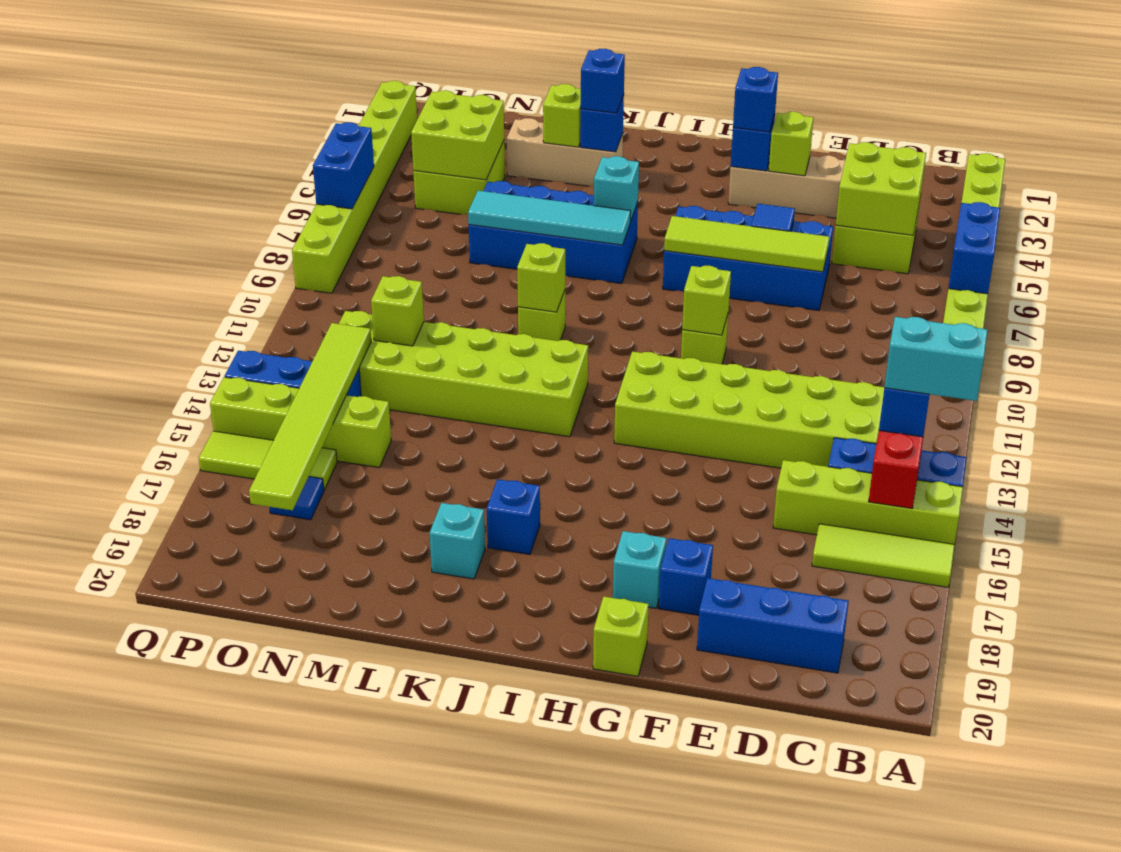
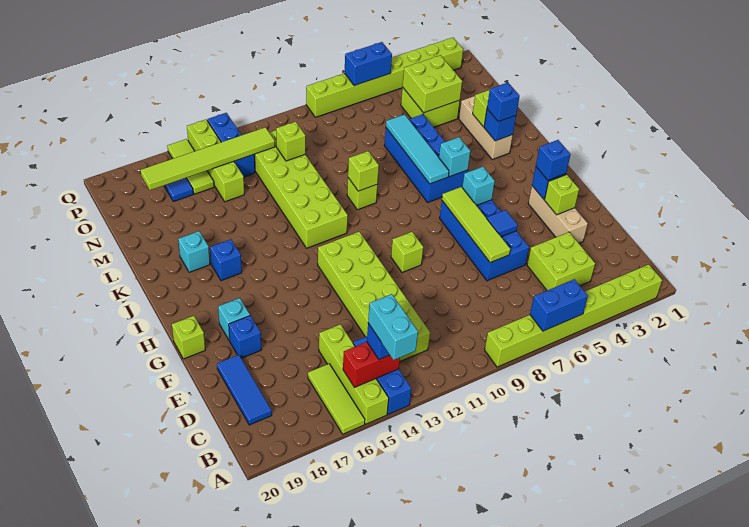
lime 2x2 brick [836,142,926,235] -> none
blue 1x3 brick [697,578,849,673] -> blue 1x3 tile [217,355,272,425]
lime 1x1 brick [682,266,731,335] -> none
none -> cyan 1x1 brick [462,167,495,206]

